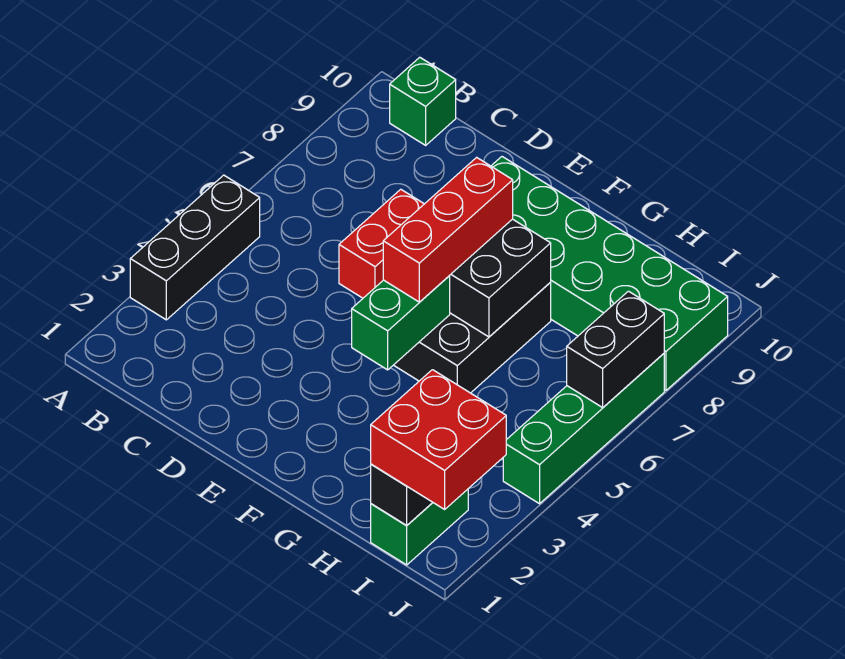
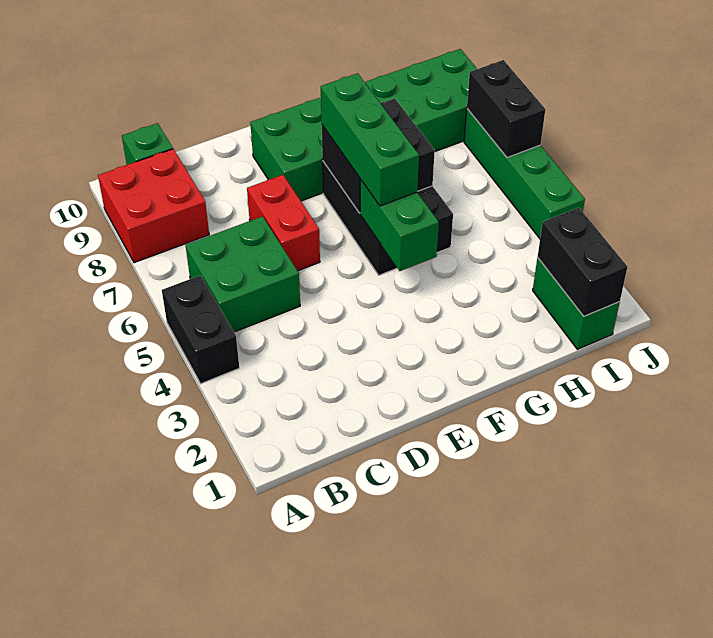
black 1x3 brick [130,175,260,320] -> black 1x2 brick [162,275,239,384]
none -> green 2x2 brick [186,216,300,332]
red 1x3 brick [383,157,513,302] -> green 1x3 brick [321,73,419,206]
red 2x2 brick [371,370,506,509] -> red 2x2 brick moved to [98,149,209,263]

